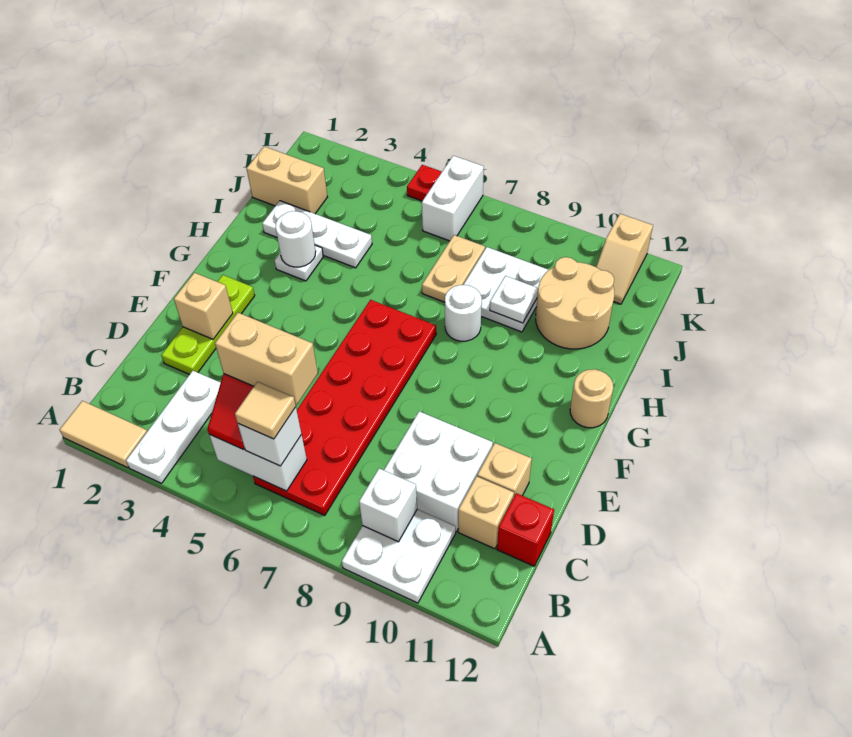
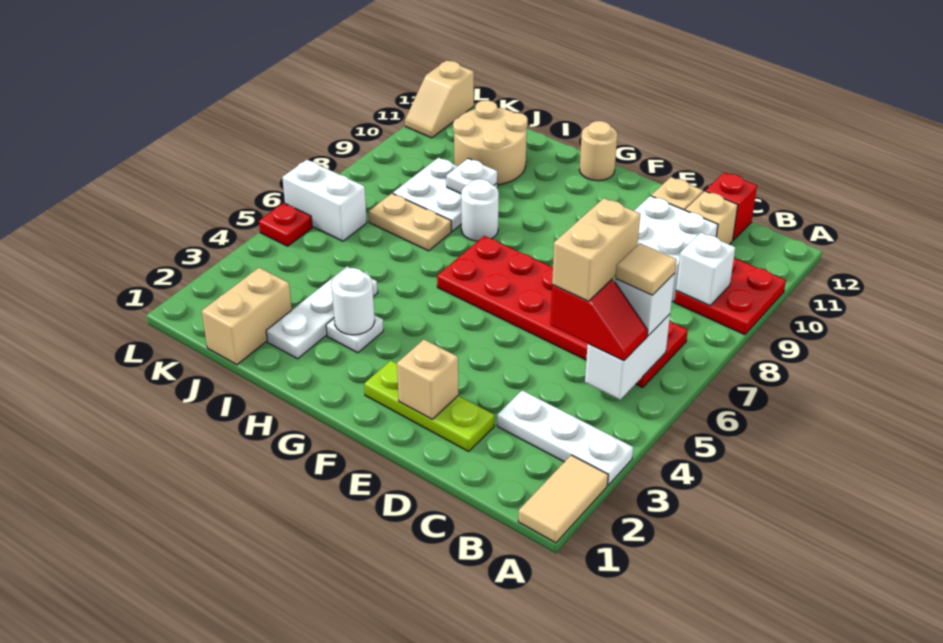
white 2x2 plate [342,509,456,603] -> red 2x2 plate [675,257,786,335]
tan 1x2 slope [596,214,653,304] -> tan 1x2 slope turned to [405,60,474,138]

